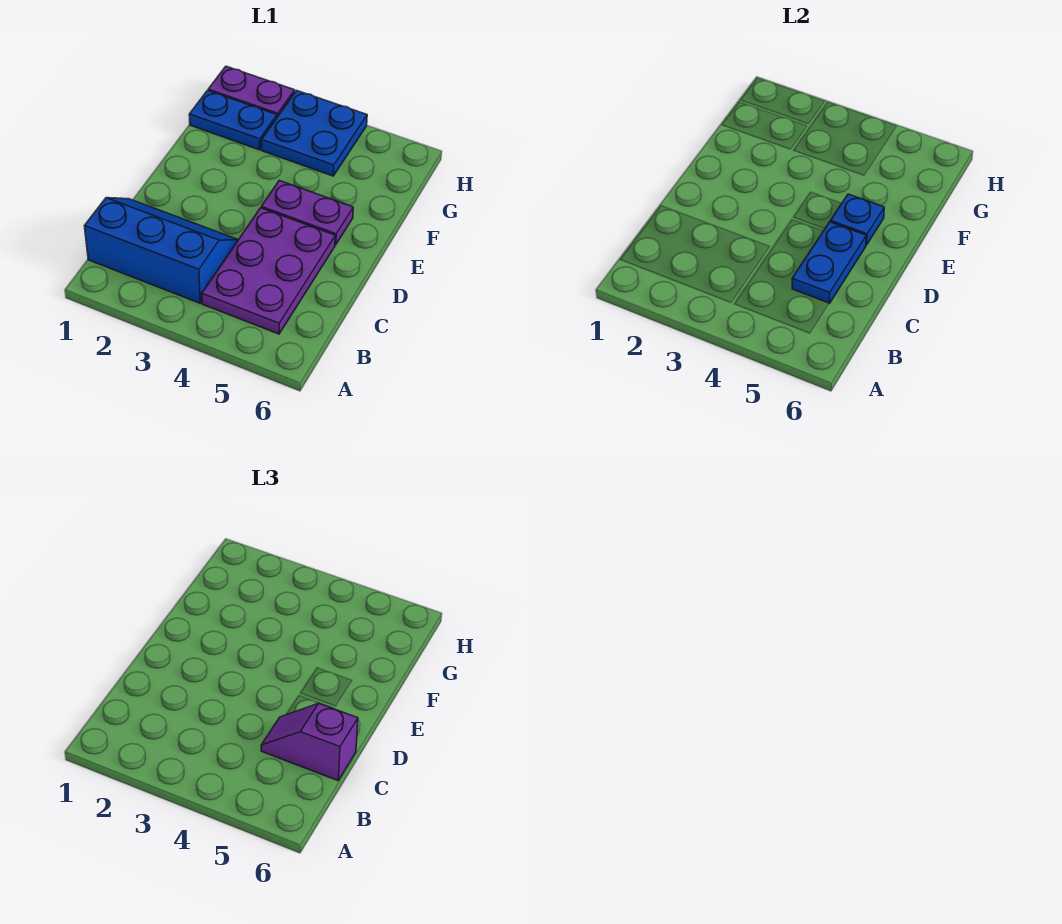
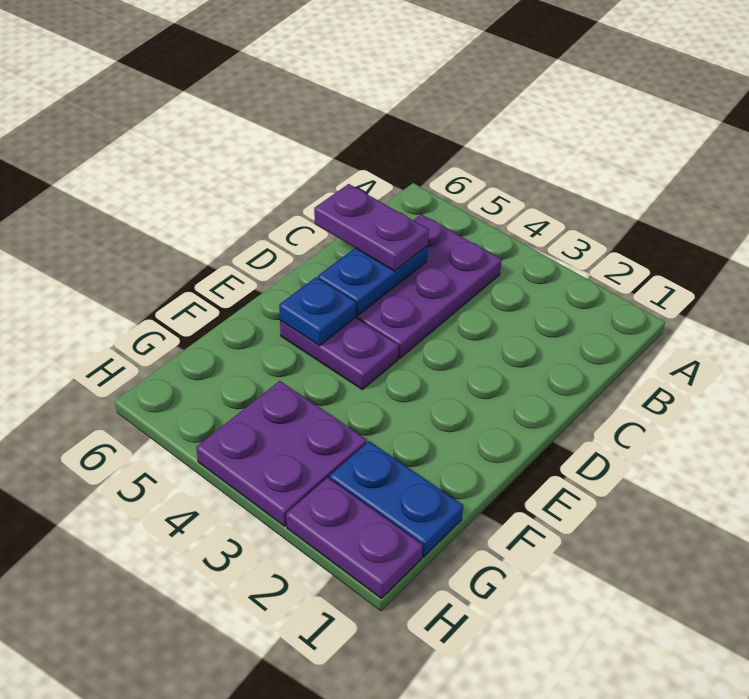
blue 2x3 slope [85,198,238,303] -> none
purple 1x2 slope [261,703,358,780] -> purple 1x2 plate [314,184,429,271]
blue 2x2 plate [262,91,367,176] -> purple 2x2 plate [196,381,367,526]

